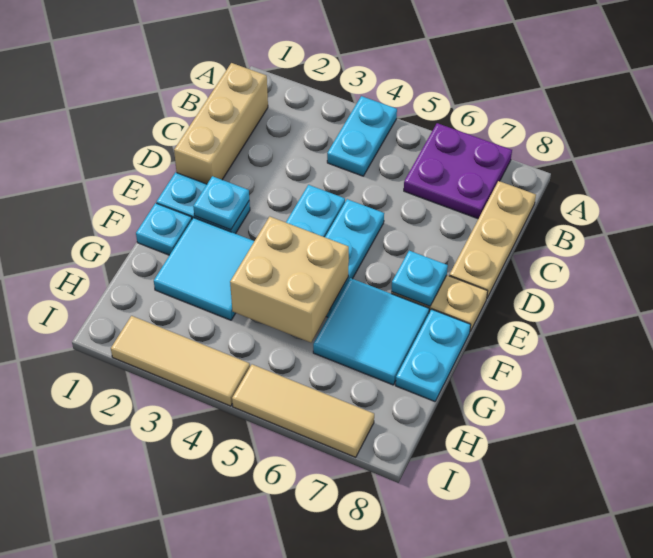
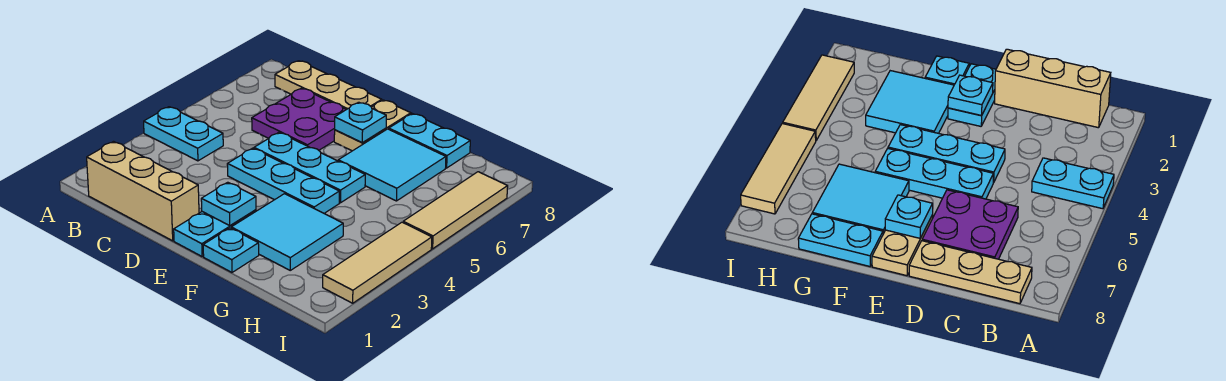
purple 2x2 plate [404,123,512,219] -> purple 2x2 plate moved to [252,88,346,150]
tan 2x2 brick [230,217,349,343] -> none

